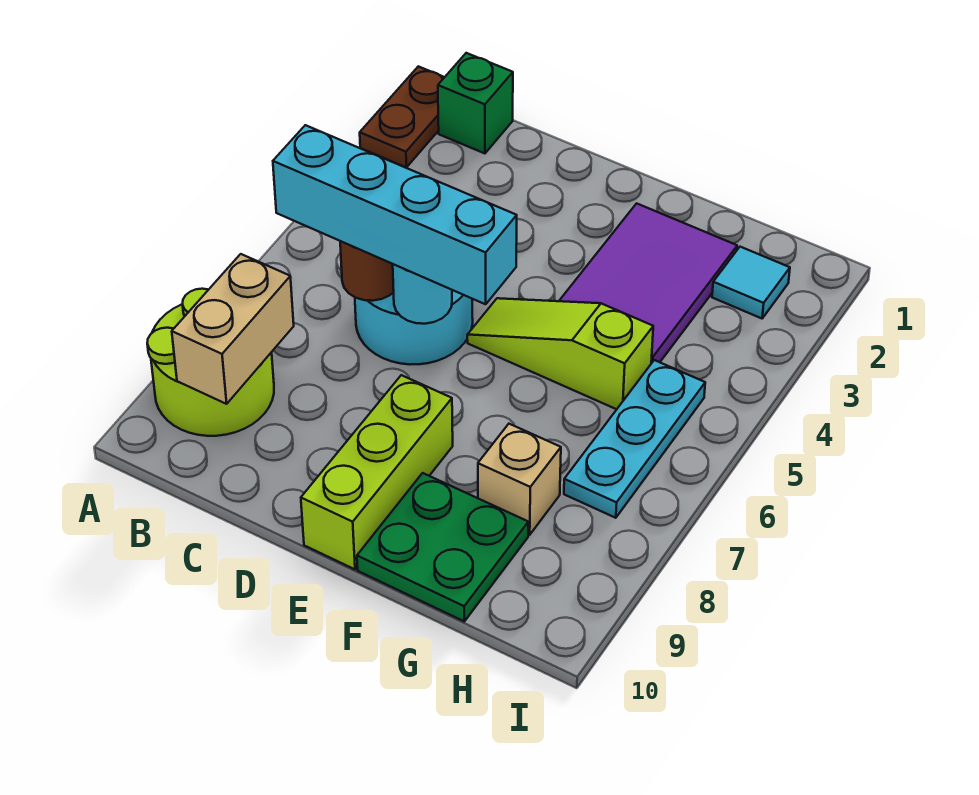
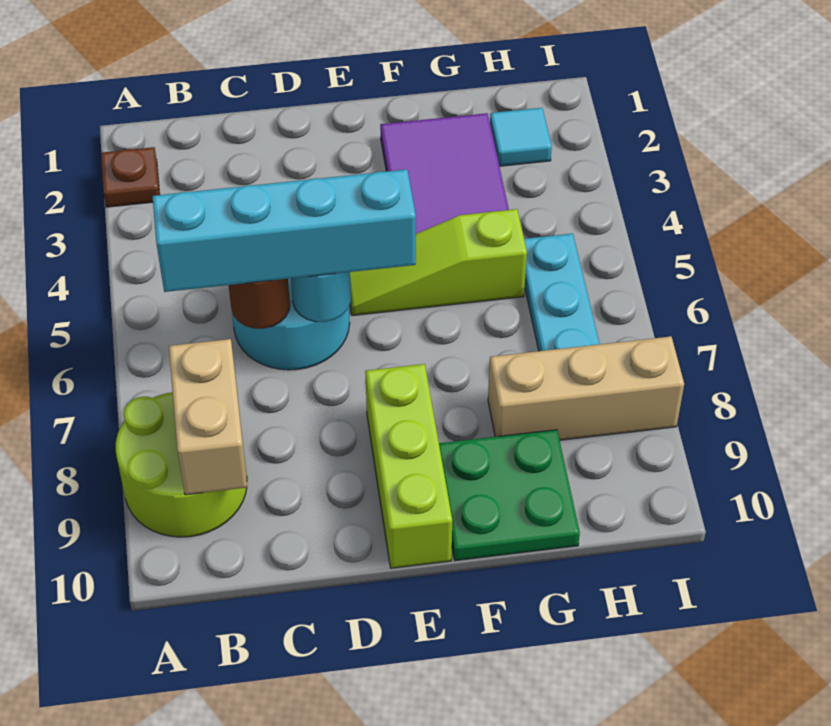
brown 1x2 plate [360,66,444,167] -> brown 1x1 plate [101,147,160,207]
green 1x1 brick [438,53,513,153] -> none
tan 1x1 brick [478,424,561,535] -> tan 1x3 brick [488,336,684,440]

